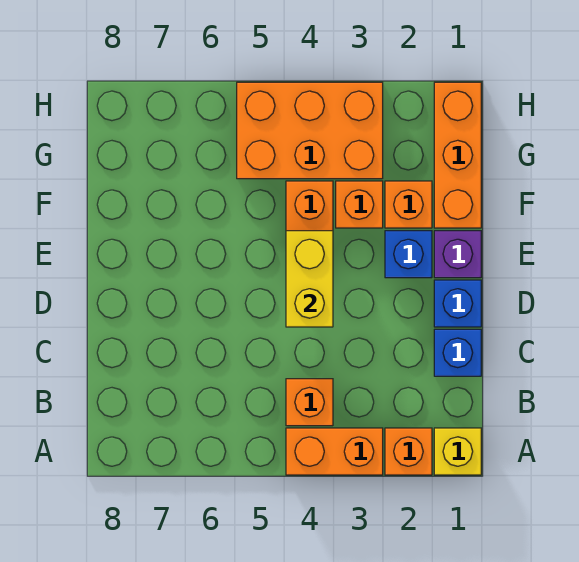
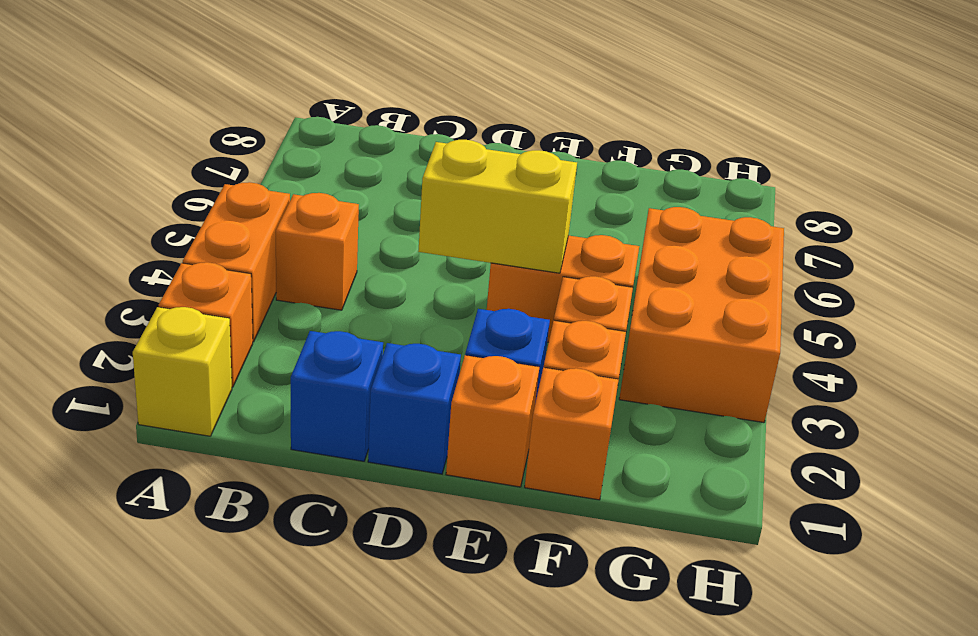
purple 1x1 brick [434,231,481,278] -> orange 1x1 brick [446,355,539,487]
orange 1x3 brick [434,82,481,228] -> orange 1x1 brick [525,368,619,500]

